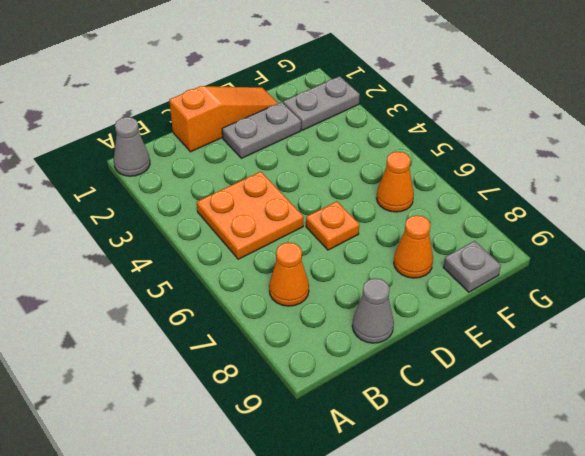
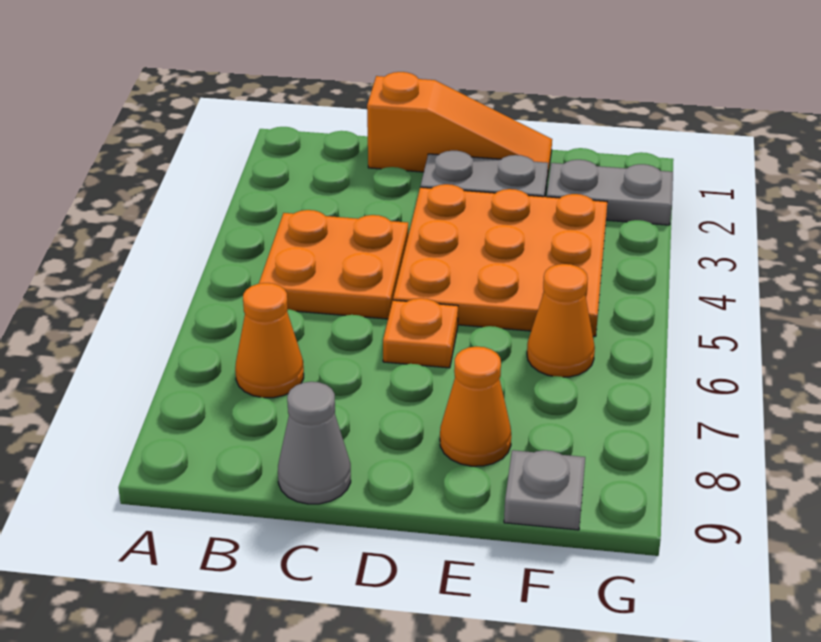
grey 1x1 cone [114,117,150,176] -> none
none -> orange 3x3 plate [393,184,607,336]

